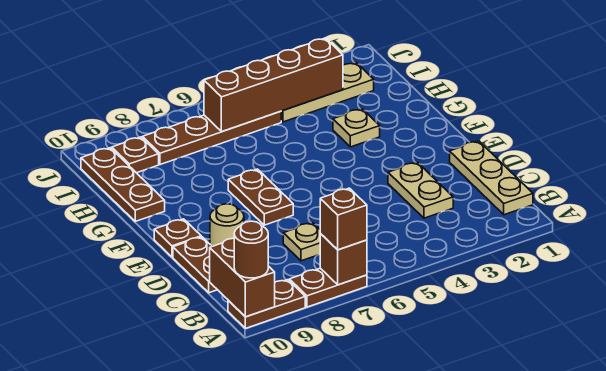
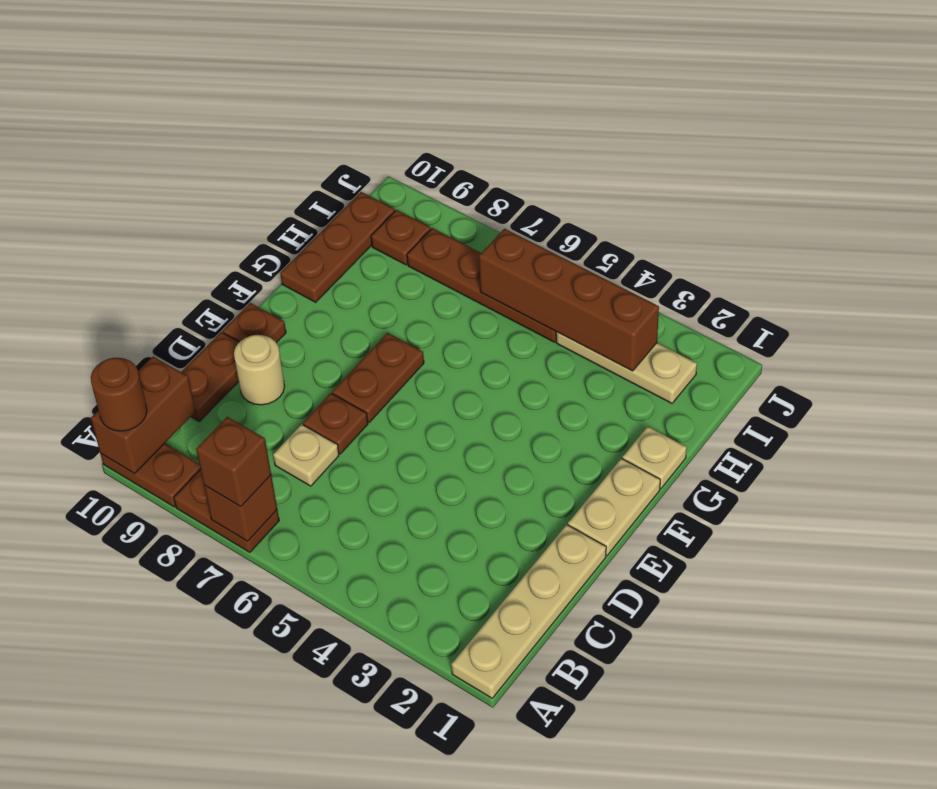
tan 1x3 plate [450,141,533,215] -> tan 1x4 plate [451,525,606,698]
tan 1x2 plate [388,162,453,218] -> tan 1x2 plate moved to [568,458,660,555]
none -> brown 1x1 plate [303,393,368,454]
tan 1x1 plate [333,109,380,147] -> tan 1x1 plate moved to [622,427,687,489]

